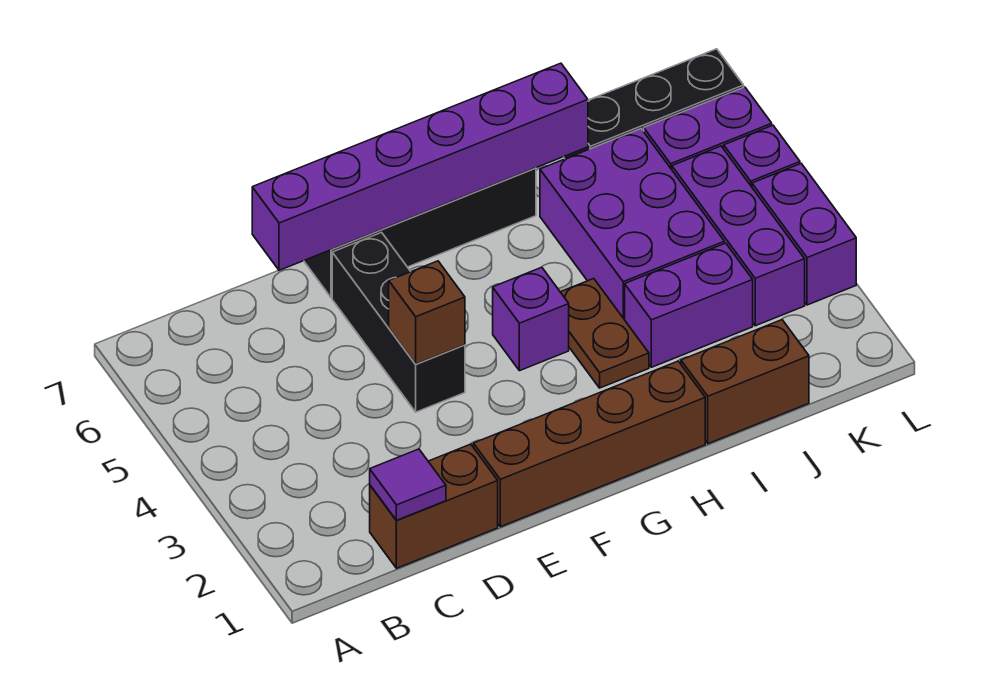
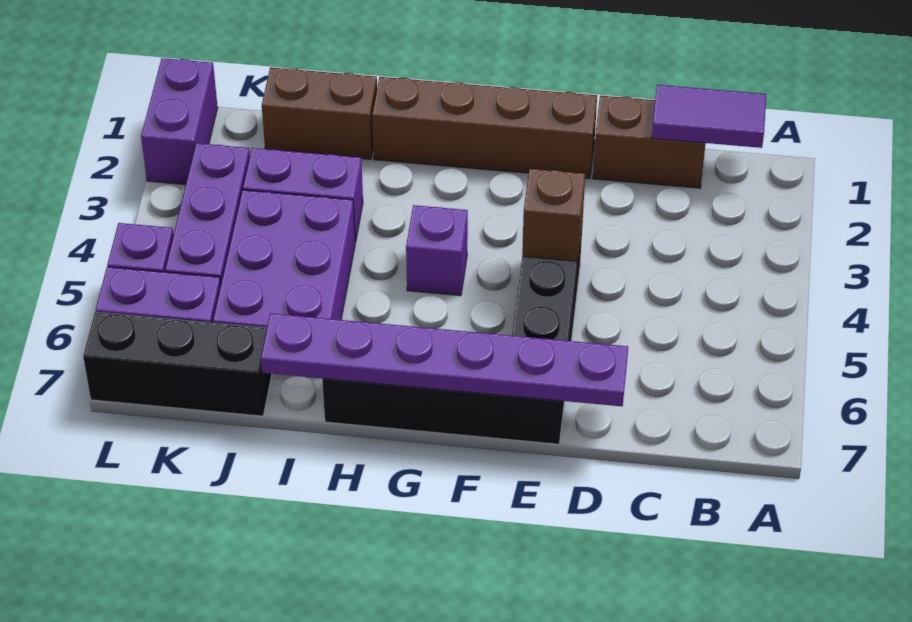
purple 1x1 tile [370,449,446,520] -> purple 1x2 tile [652,85,766,148]
purple 1x6 brick [252,63,588,270] -> purple 1x6 plate [261,313,628,406]
brown 1x2 plate [561,279,649,388] -> none
purple 1x2 brick [752,164,856,305] -> purple 1x2 brick moved to [141,58,218,185]

